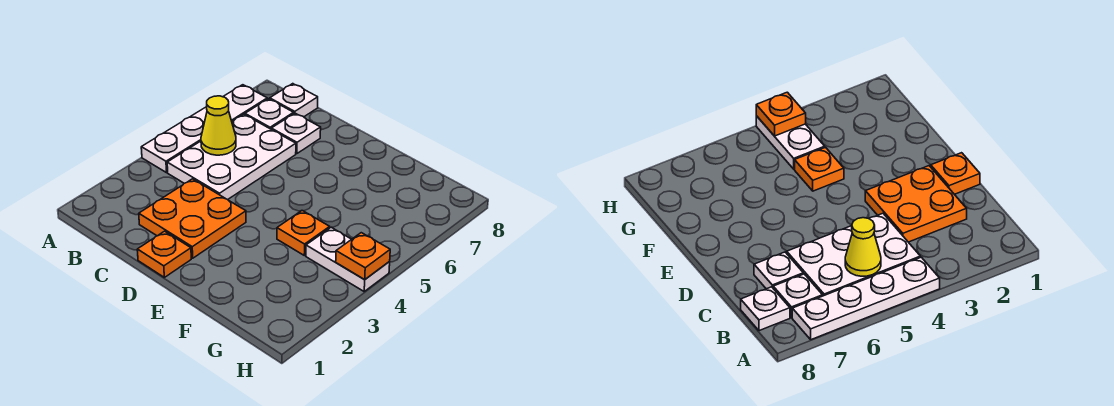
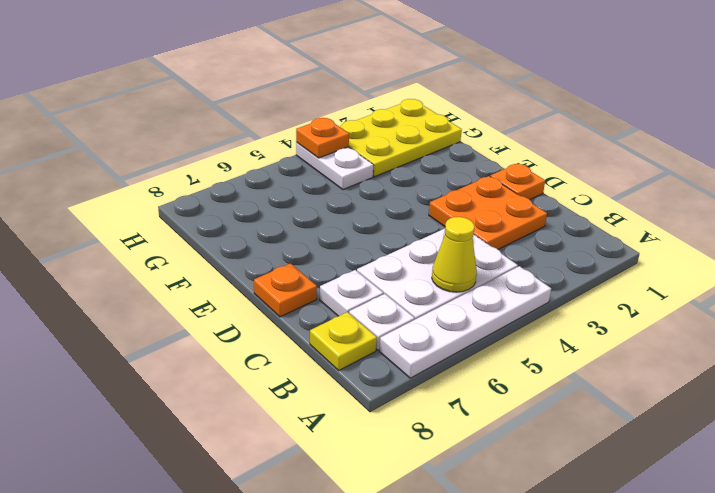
white 1x1 plate [270,84,318,117] -> yellow 1x1 plate [310,312,377,370]
orange 1x1 plate [277,211,330,256] -> orange 1x1 plate moved to [254,263,317,317]
none -> yellow 2x3 plate [339,99,462,177]

